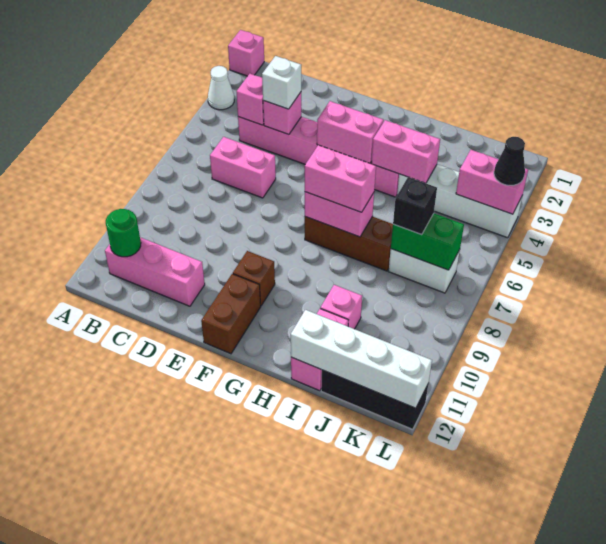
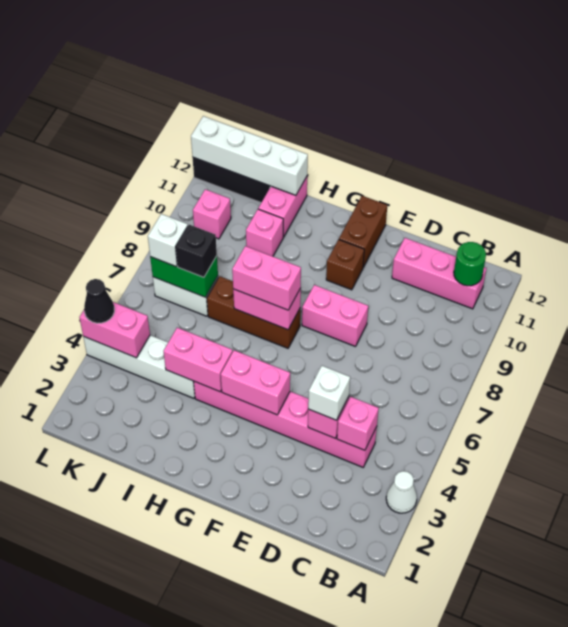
pink 1x1 brick [228,30,264,76] -> pink 1x1 brick moved to [193,189,231,239]
pink 1x2 brick [210,137,276,198] -> pink 1x2 brick moved to [302,285,368,346]
none -> white 1x1 brick [148,214,188,267]

